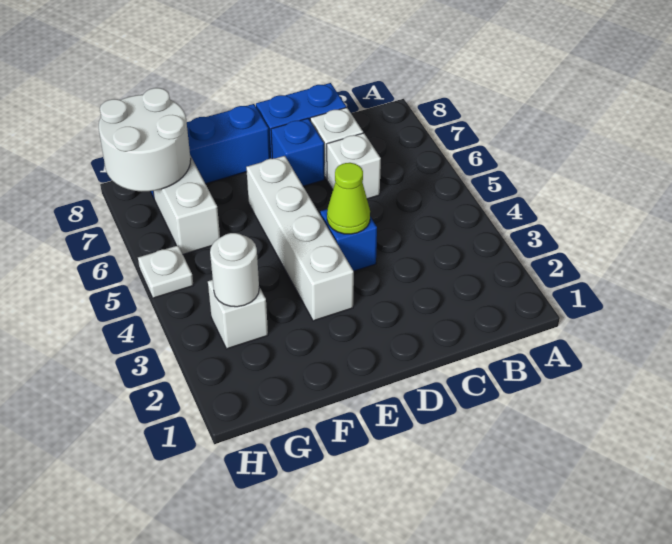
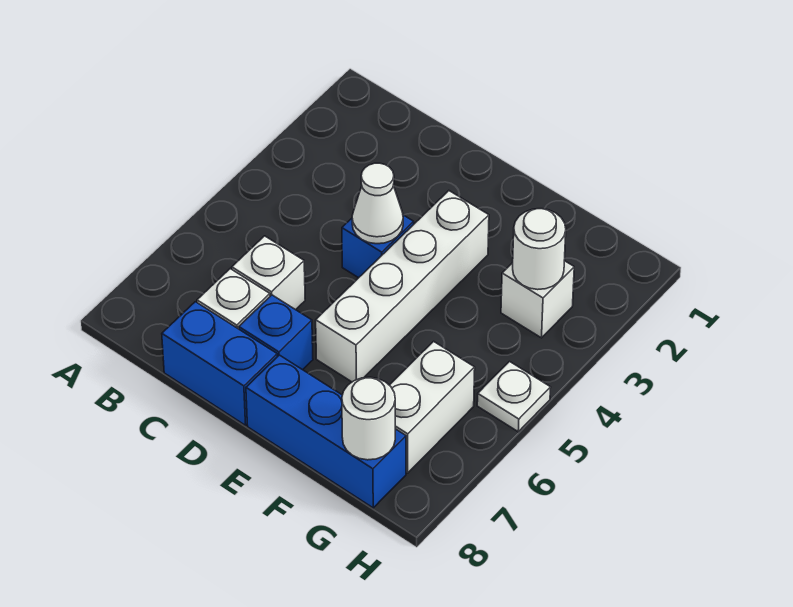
lime 1x1 cone [327,163,370,234] -> white 1x1 cone [352,163,403,244]
white 2x2 round brick [99,88,191,191] -> white 1x1 round brick [342,377,395,460]

